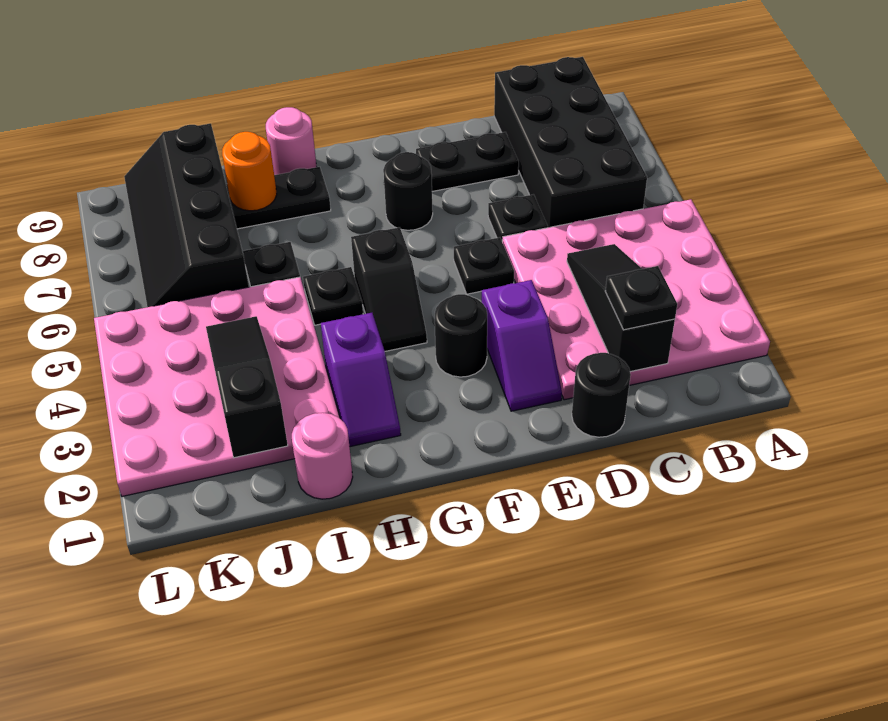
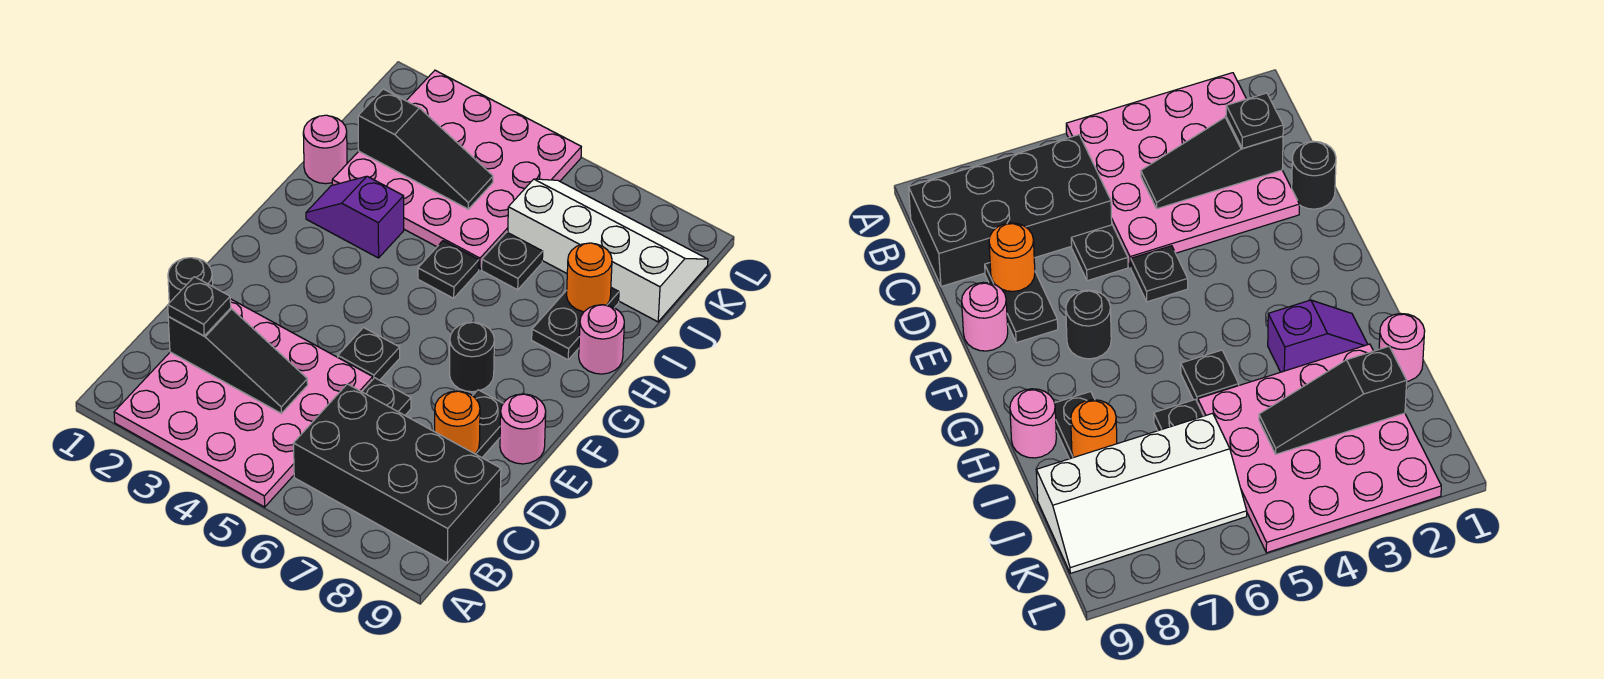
none -> orange 1x1 round brick [435,391,480,454]
purple 1x2 slope [482,280,562,411] -> none
none -> pink 1x1 round brick [500,394,546,464]
black 1x1 round brick [435,294,487,377] -> none
black 1x2 slope [351,227,427,351] -> none
black 2x4 slope [124,124,249,307] -> white 2x4 slope [508,179,708,322]

